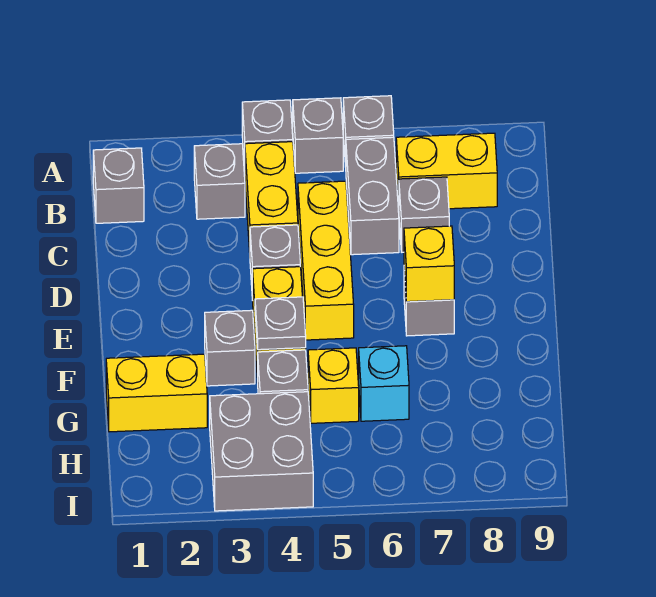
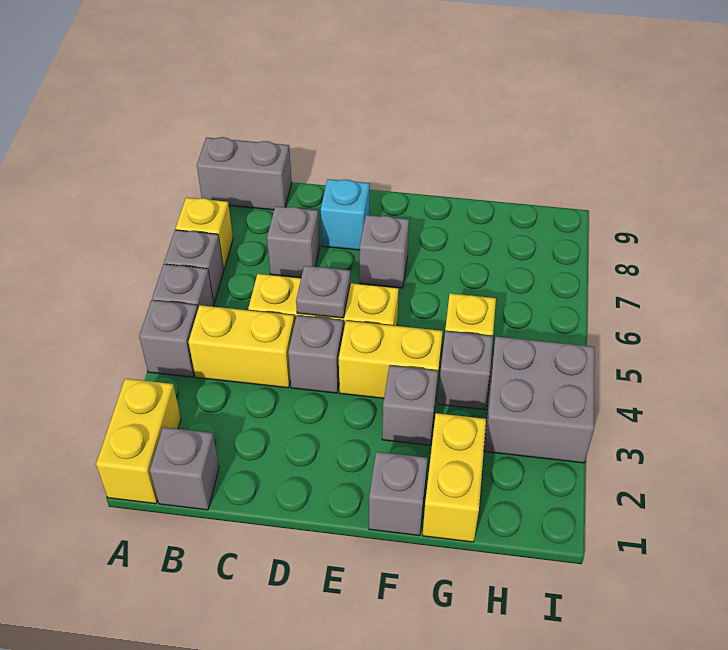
grey 1x1 brick [194,144,245,219] -> grey 1x1 brick moved to [369,452,428,536]
grey 1x2 brick [346,137,399,255] -> grey 1x2 brick moved to [197,137,292,210]
yellow 1x2 brick [396,133,497,209] -> yellow 1x2 brick moved to [96,379,181,504]
yellow 1x1 brick [404,226,454,302] -> yellow 1x1 brick moved to [176,198,233,270]
grey 1x1 plate [255,297,306,350] -> grey 1x1 plate moved to [296,266,350,318]
cyan 1x1 brick [359,346,409,421] -> cyan 1x1 brick moved to [321,179,370,250]

